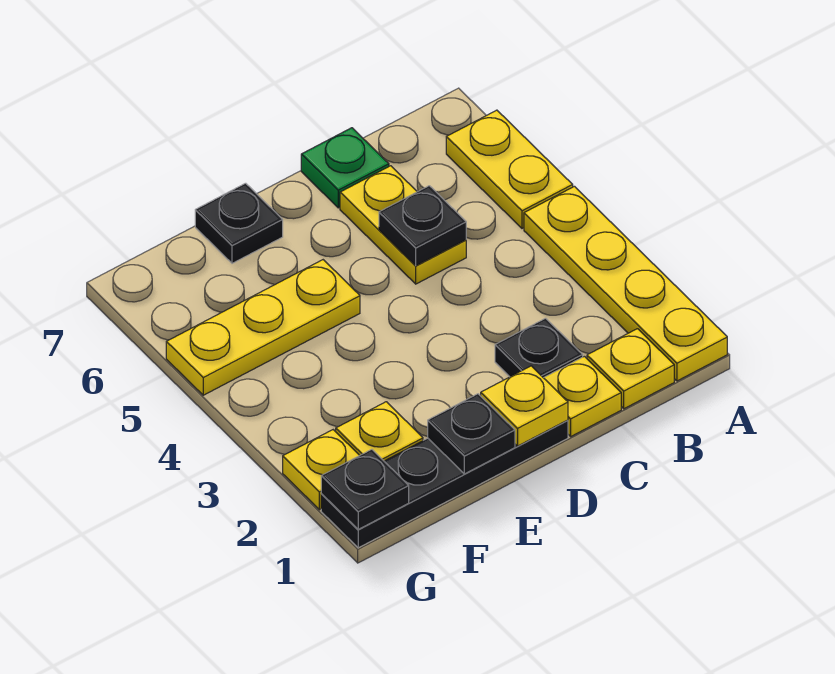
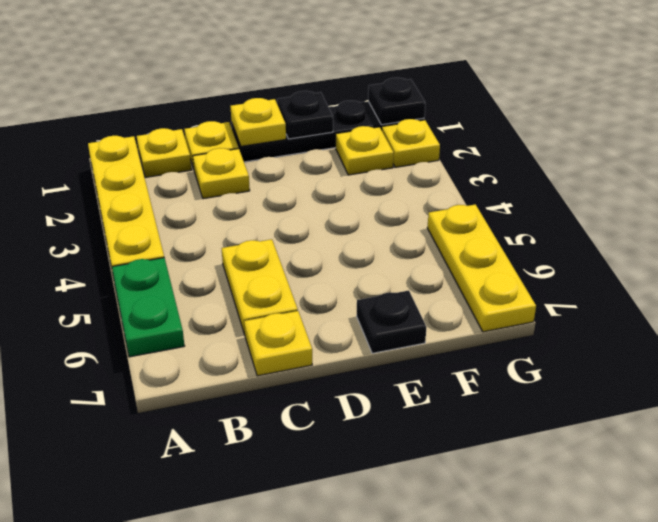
yellow 1x2 plate [446,110,573,228] -> green 1x2 plate [112,258,185,357]
black 1x1 plate [495,318,583,378] -> yellow 1x1 plate [193,148,250,199]
black 1x1 plate [379,186,466,266] -> none
green 1x1 plate [301,128,389,208] -> yellow 1x1 plate [244,311,312,376]
yellow 1x3 plate [166,260,360,395] -> yellow 1x3 plate turned to [427,204,536,332]

